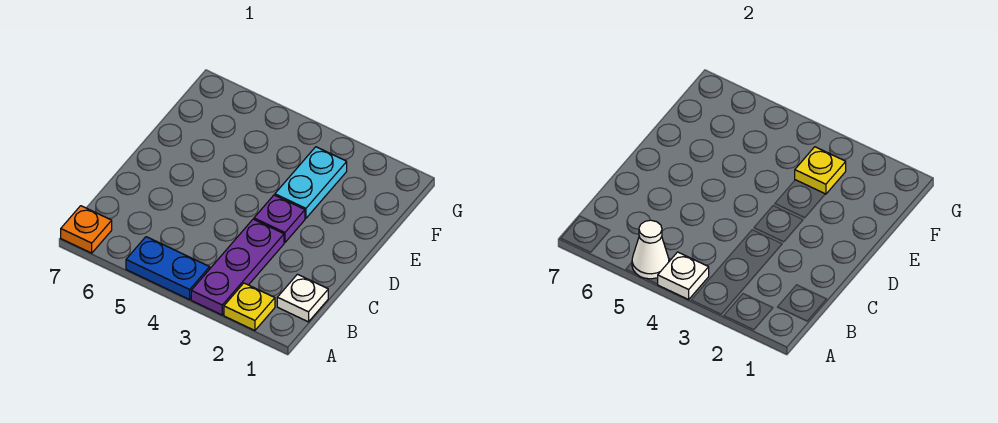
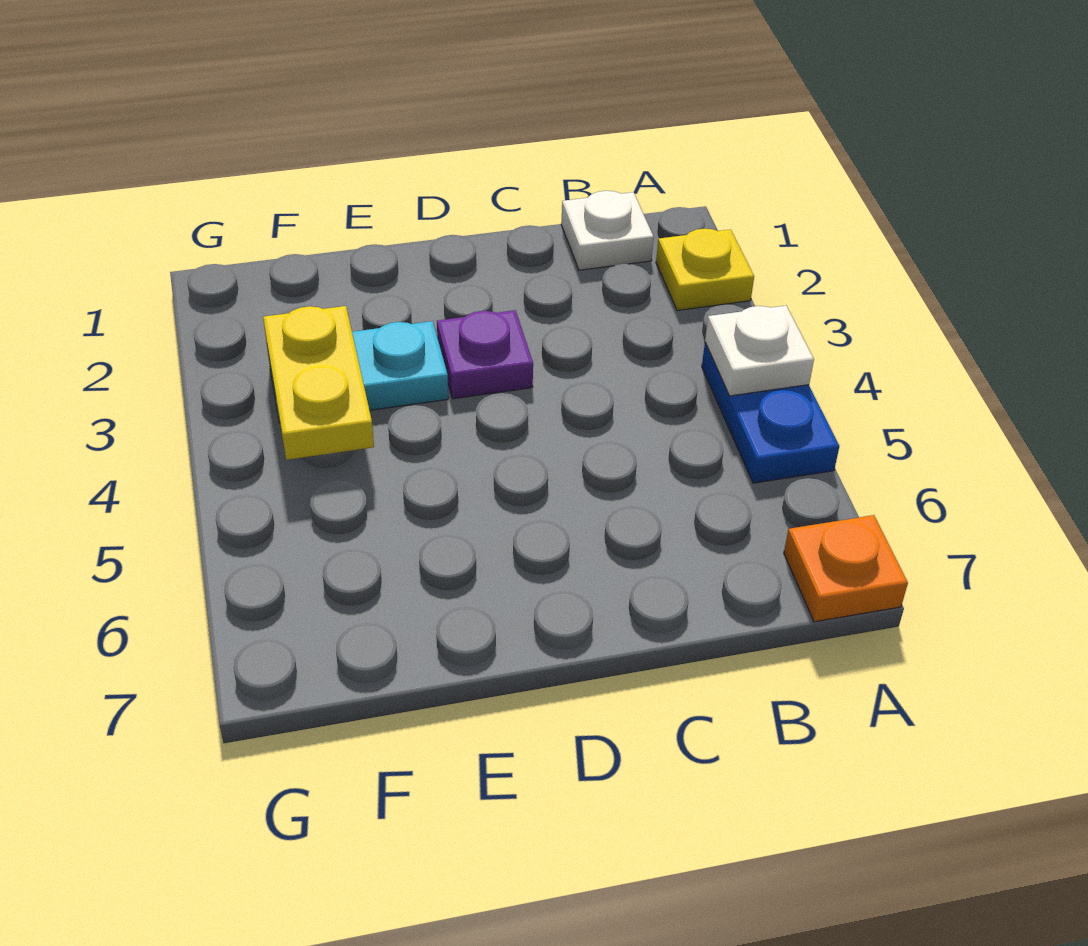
purple 1x3 plate [191,219,284,315] -> none
white 1x1 cone [632,220,669,279] -> none
yellow 1x1 plate [795,147,846,194] -> yellow 1x2 plate [263,306,374,460]

